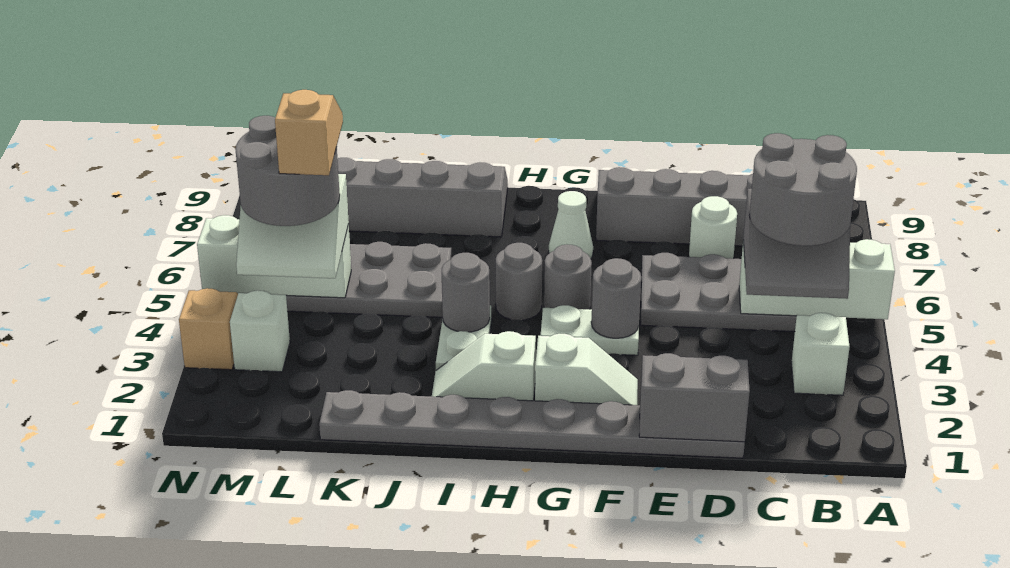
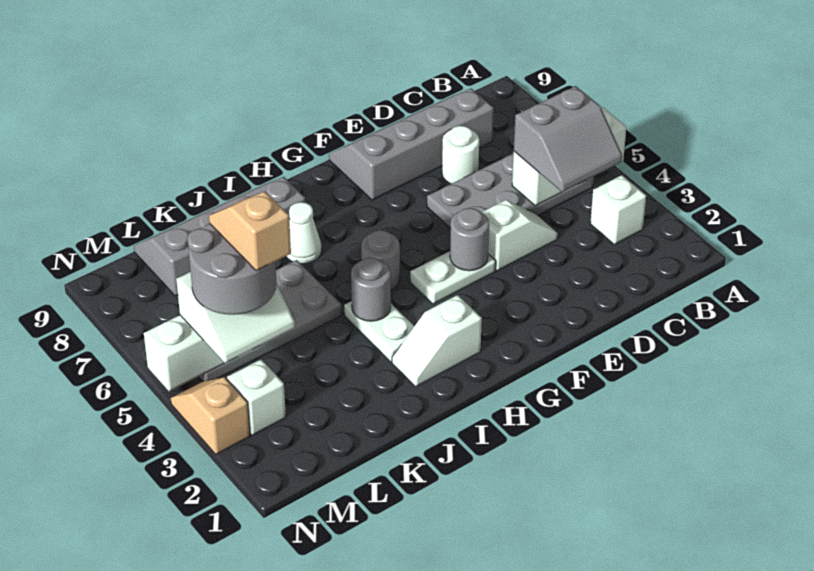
grey 2x2 round brick [749,133,857,246] -> none
grey 1x8 plate [319,390,745,458] -> none
grey 1x2 brick [639,353,750,442] -> none
white 1x2 slope [535,334,638,405] -> white 1x2 slope moved to [482,200,558,271]
grey 1x1 round brick [544,244,592,309] -> none
white 1x1 cone [549,191,593,258] -> white 1x1 cone moved to [286,202,322,264]

